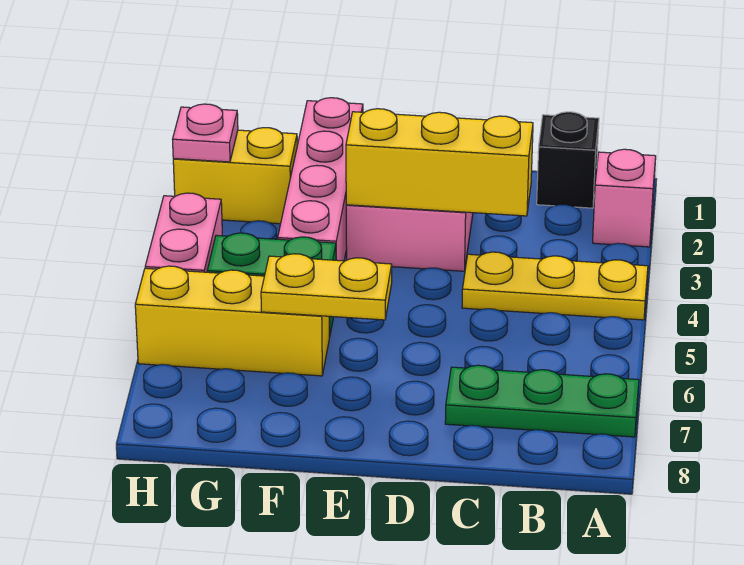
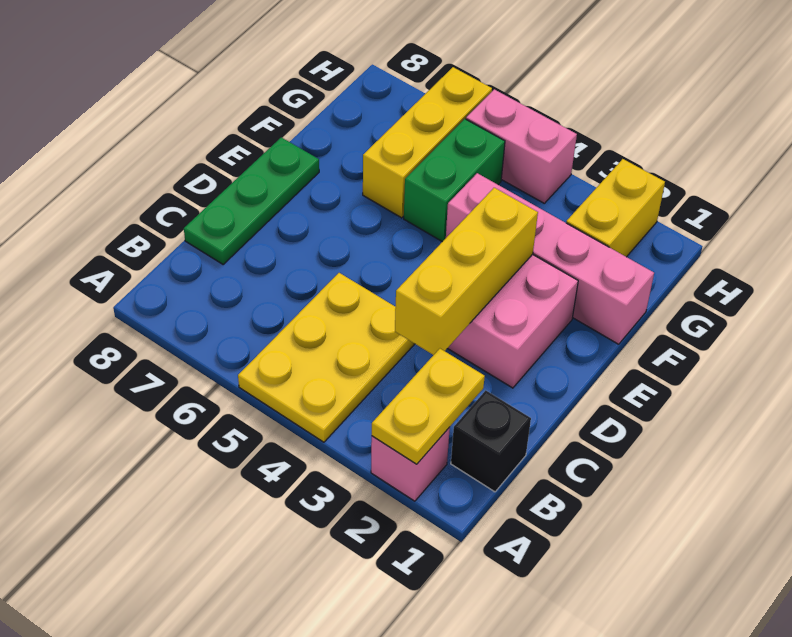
yellow 1x3 plate [462,252,648,320] -> yellow 2x3 plate [238,273,414,442]
green 1x3 plate [445,365,639,437] -> green 1x3 plate moved to [184,137,319,264]
yellow 1x2 plate [261,254,392,320] -> yellow 1x2 plate moved to [372,349,485,464]
pink 1x1 plate [173,104,238,162] -> none

